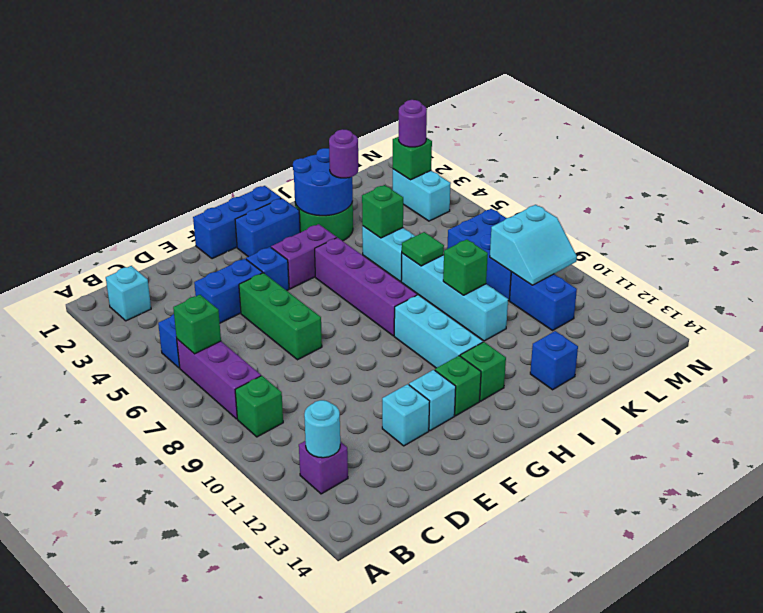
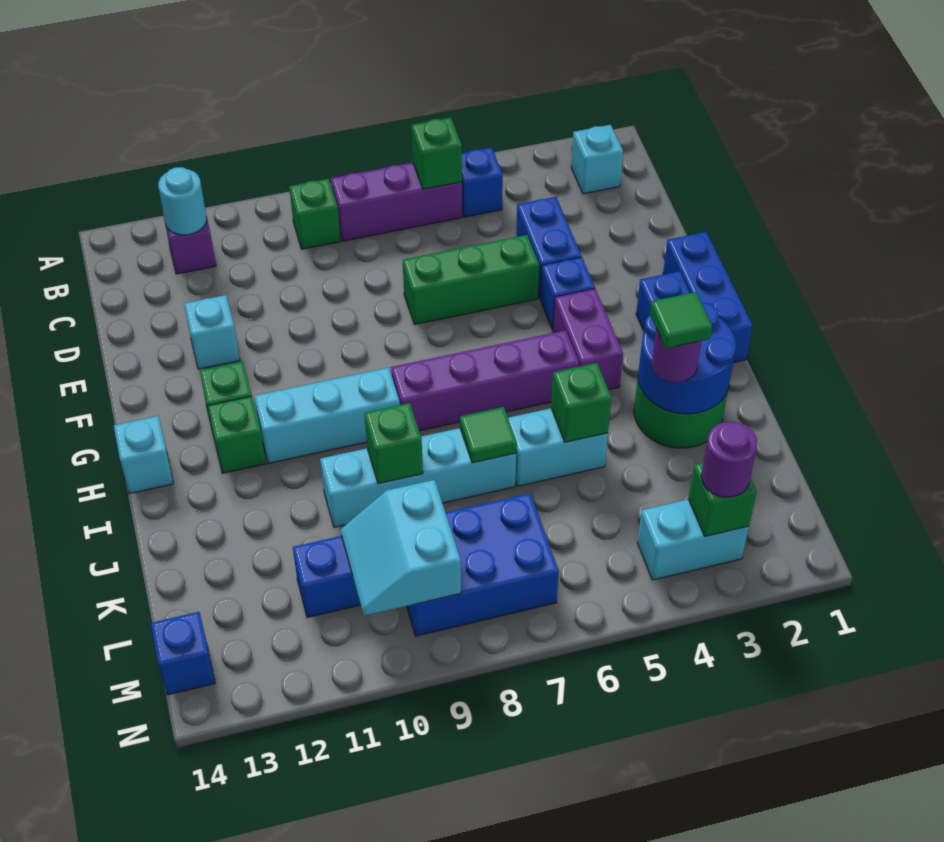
cyan 1x1 brick [409,370,456,431] -> cyan 1x1 brick moved to [114,416,173,494]
none -> green 1x1 tile [650,292,712,348]
blue 1x1 brick [530,331,578,390] -> blue 1x1 brick moved to [151,612,215,695]

